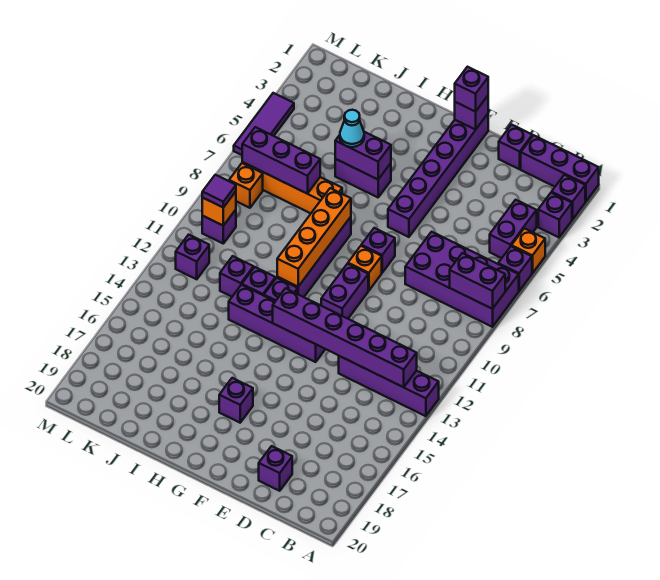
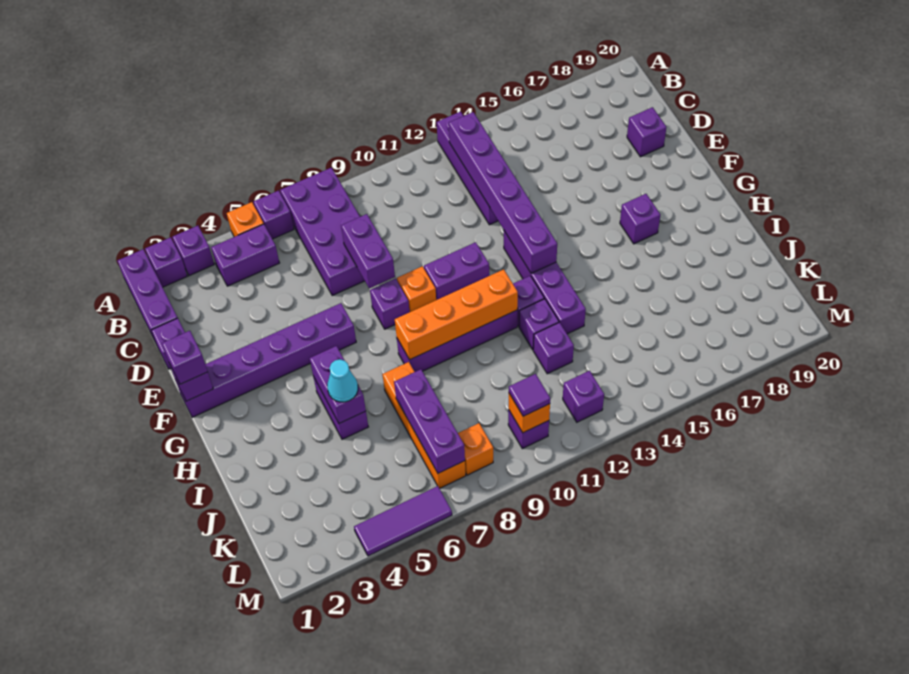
purple 1x2 brick [450,253,505,309] -> purple 1x2 brick moved to [341,214,395,289]

